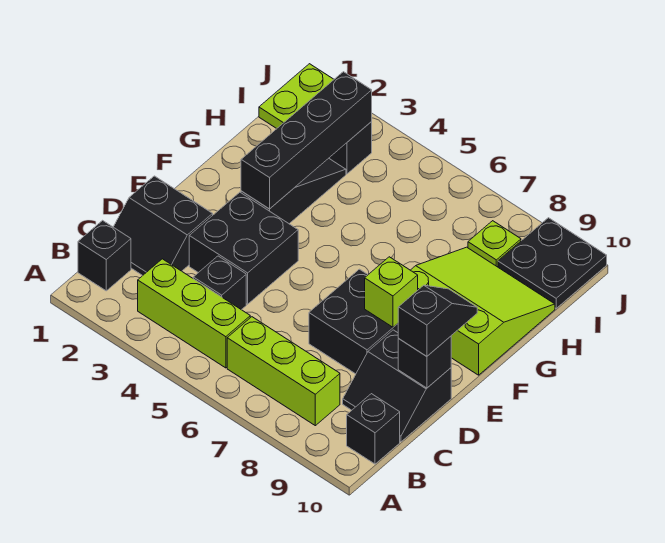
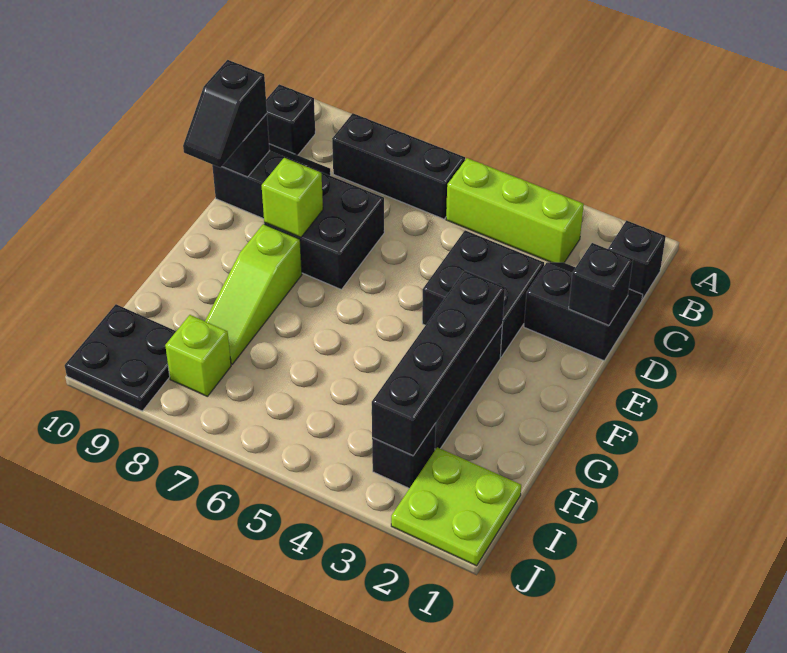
lime 1x3 brick [227,317,340,426] -> black 1x3 brick [332,113,465,219]
black 1x1 brick [193,256,246,310] -> black 1x1 brick moved to [569,243,633,326]
lime 3x3 slope [411,247,555,375] -> lime 1x3 slope [205,224,302,364]
lime 1x1 plate [468,221,521,267] -> lime 1x1 brick [165,315,231,396]

